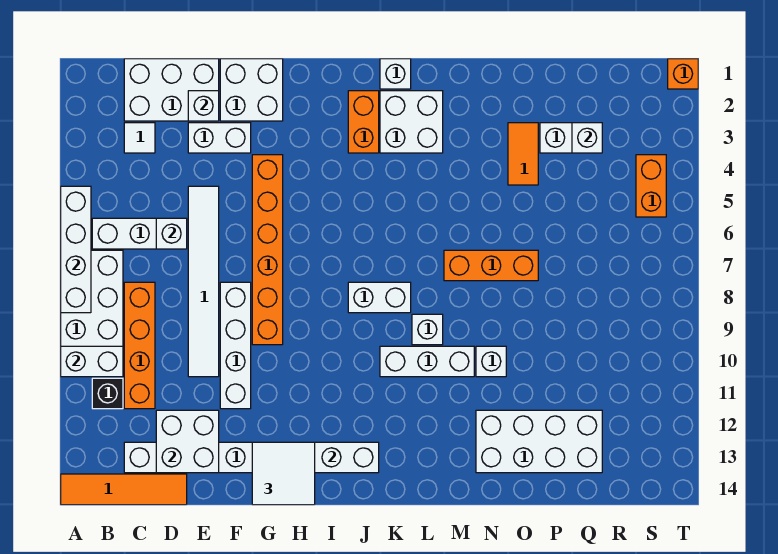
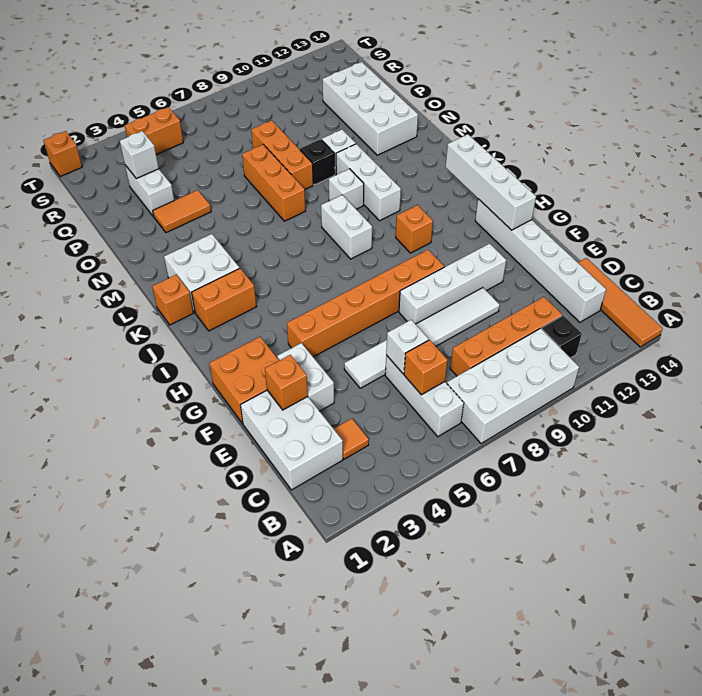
white 1x4 brick [61,186,91,313] -> none
white 1x2 brick [61,346,123,377] -> none
white 1x1 tile [124,123,155,153] -> orange 1x1 tile [334,419,369,459]
none -> orange 1x1 brick [404,340,448,395]
white 2x2 brick [156,410,219,473] -> none
white 1x1 brick [188,91,219,121] -> orange 1x1 brick [265,355,308,410]
white 2x2 brick [220,59,283,121] -> orange 2x2 brick [209,337,279,424]
white 2x2 tile [252,442,315,505] -> none
none -> orange 1x1 brick [396,205,433,253]
white 1x1 brick [380,59,411,89] -> orange 1x1 brick [152,275,193,325]
none -> orange 1x3 brick [251,120,313,189]
none -> black 1x1 brick [300,139,335,185]

